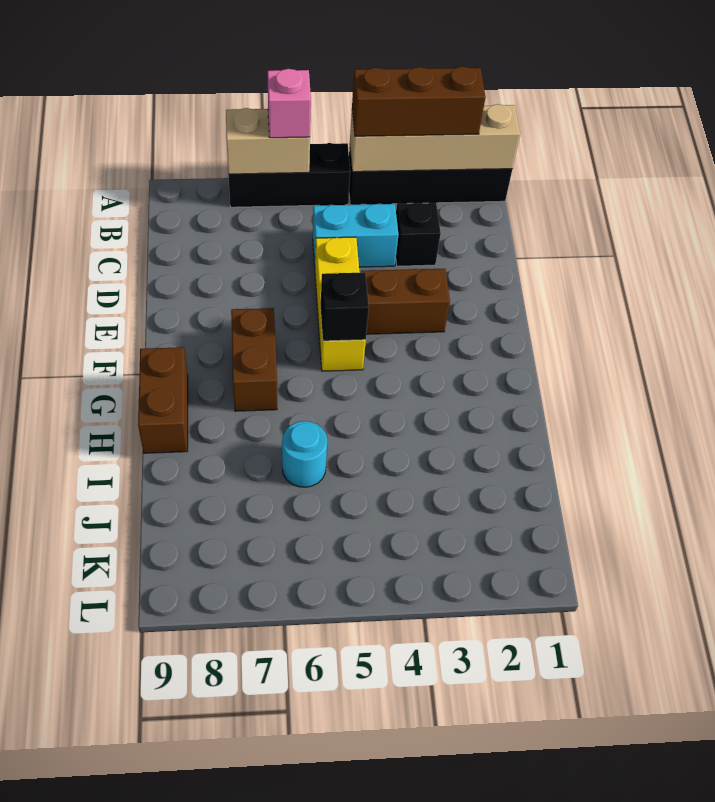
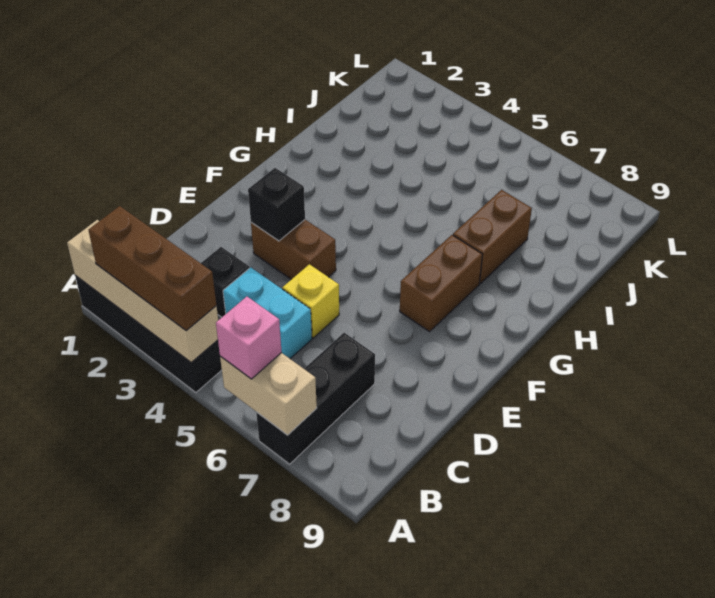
black 1x3 brick [228,143,350,207] -> black 1x3 brick turned to [256,333,375,464]
yellow 1x3 brick [315,237,366,371] -> yellow 1x1 brick [283,264,339,338]
black 1x1 brick [321,272,369,341] -> black 1x1 brick moved to [248,168,305,241]
brown 1x2 brick [138,347,188,453] -> brown 1x2 brick moved to [453,190,532,283]
cyan 1x1 round brick [282,421,327,487] -> none

